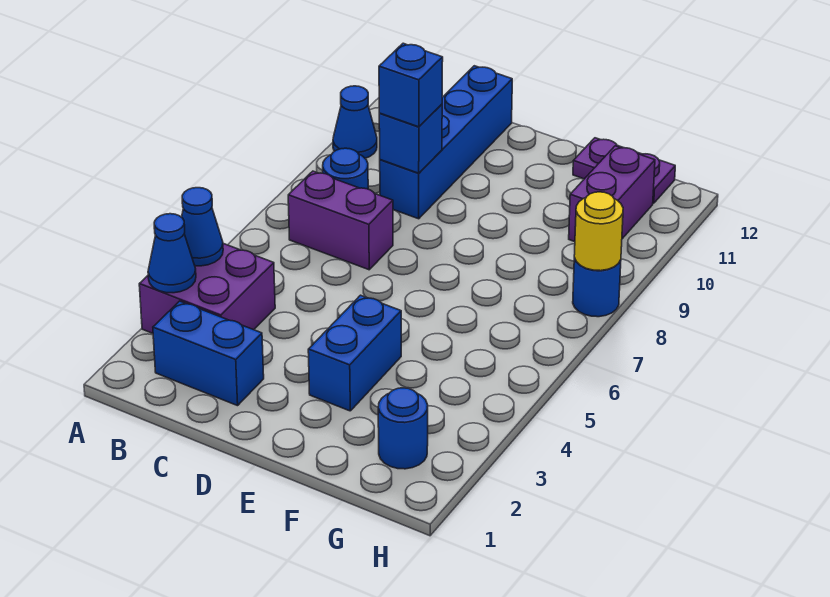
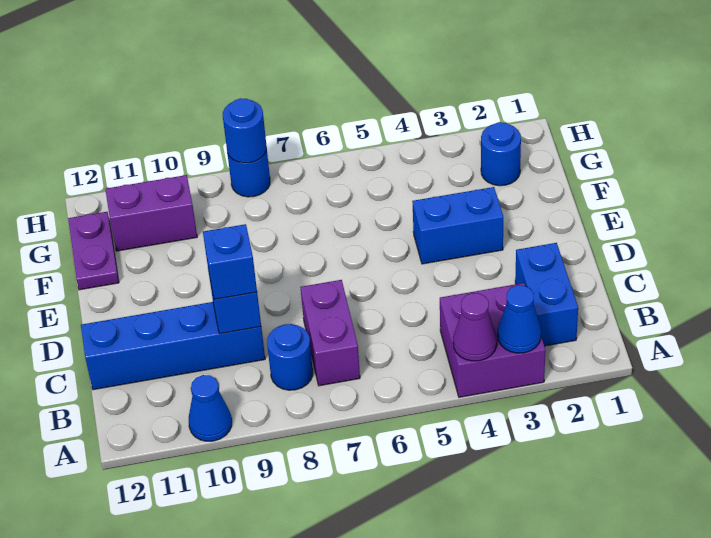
blue 1x1 cone [182,188,223,266] -> purple 1x1 cone [453,293,497,361]
yellow 1x1 round brick [574,192,623,271] -> blue 1x1 round brick [223,98,266,163]

